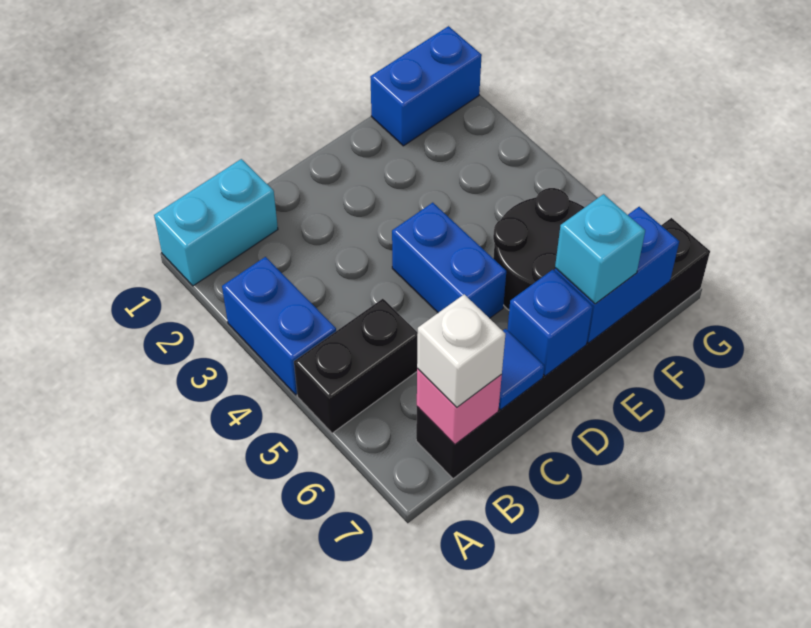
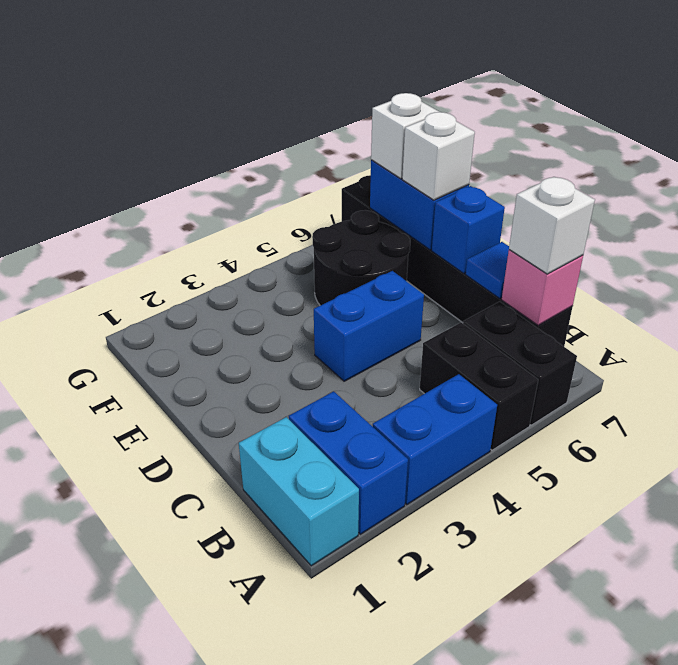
none -> black 1x2 brick [463,302,577,425]
cyan 1x1 brick [555,194,645,304] -> white 1x1 brick [402,112,475,200]
blue 1x2 brick [370,26,482,146] -> blue 1x2 brick moved to [289,391,408,534]
none -> white 1x1 brick [371,93,439,179]

